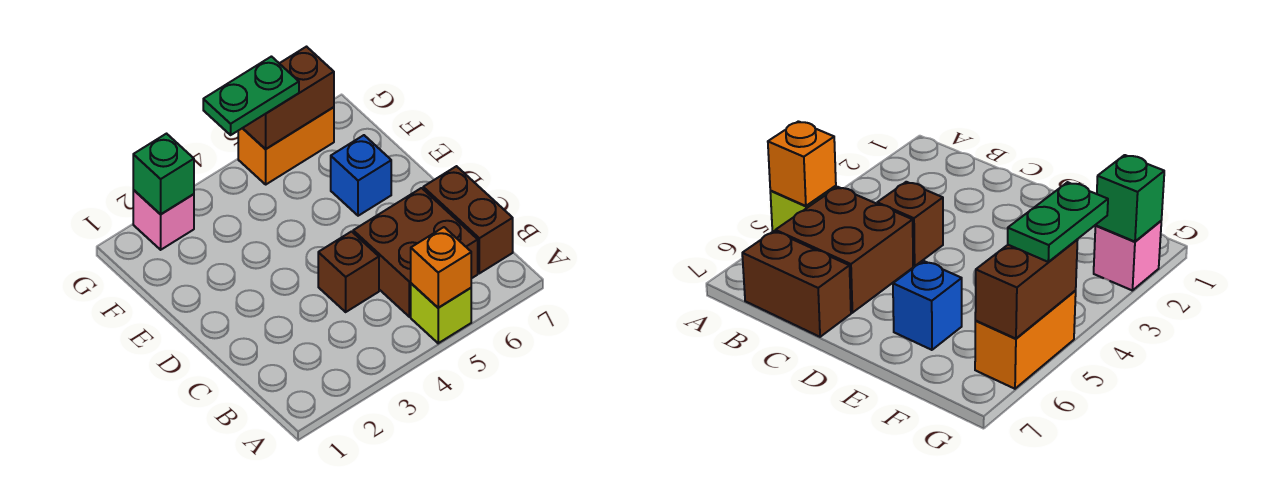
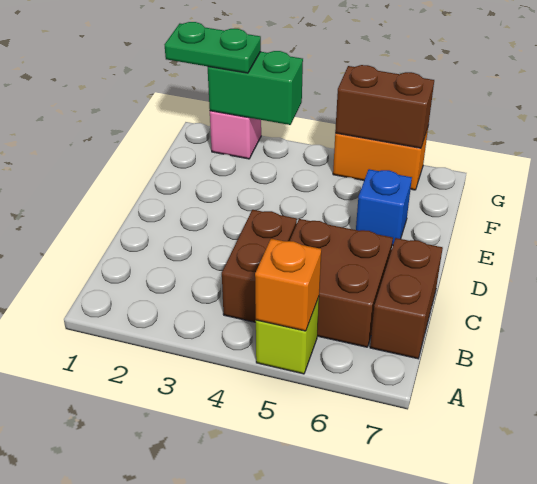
brown 1x1 brick [318,232,379,312] -> brown 1x2 brick [222,210,297,322]
green 1x1 brick [133,134,194,214] -> green 1x2 brick [208,51,303,125]
green 1x2 plate [203,57,299,135] -> green 1x2 plate moved to [165,22,261,73]

